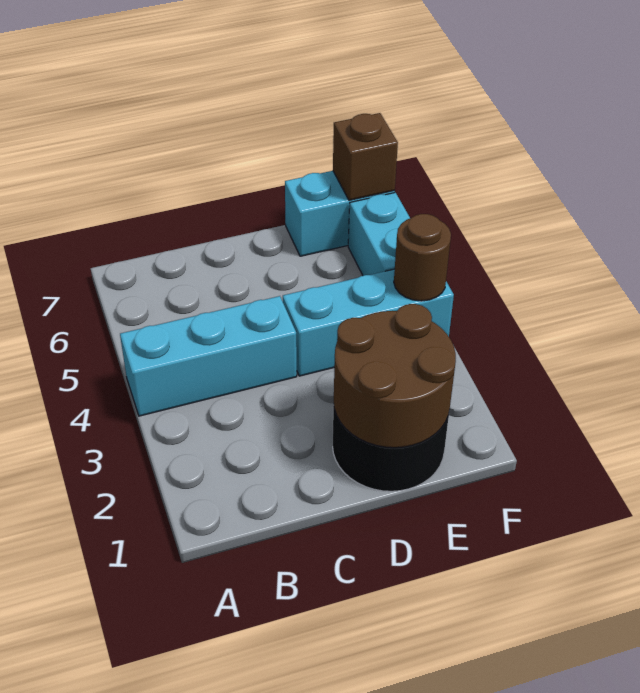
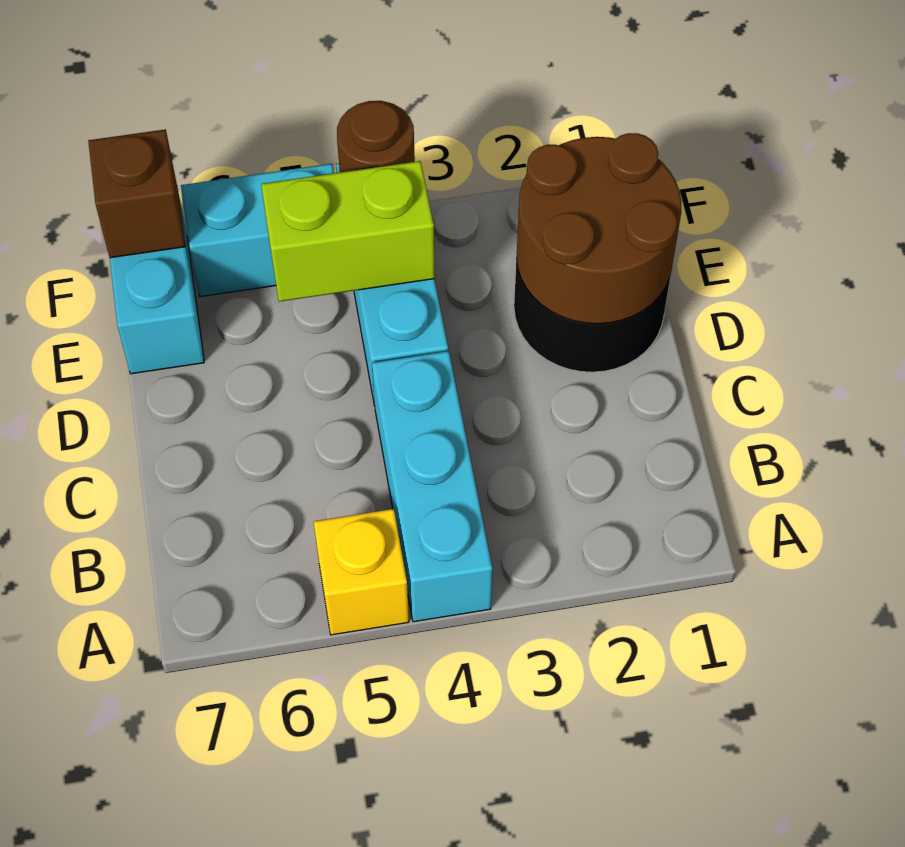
none -> yellow 1x1 brick [314,509,409,635]
none -> lime 1x2 brick [261,161,435,302]

